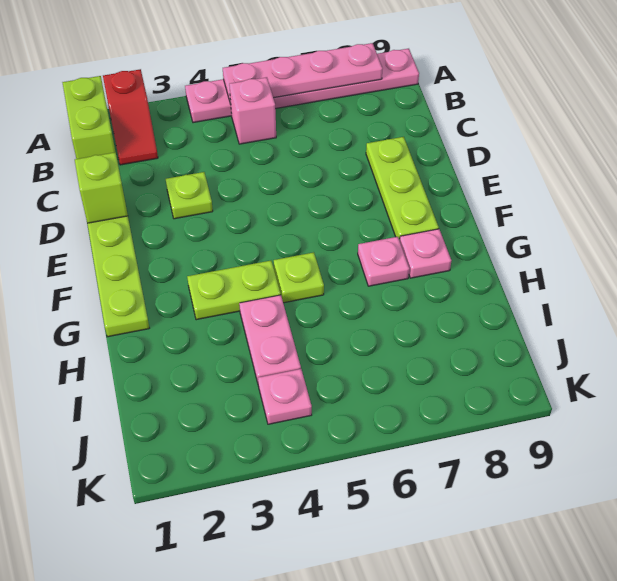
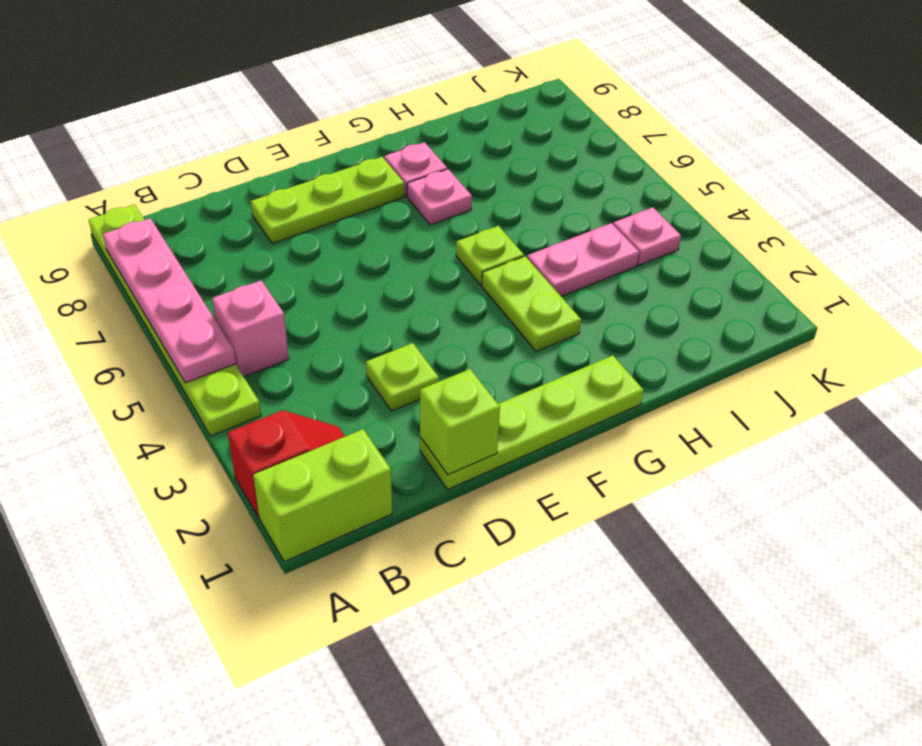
pink 1x6 plate [185,49,419,123] -> lime 1x6 plate [89,204,261,436]

